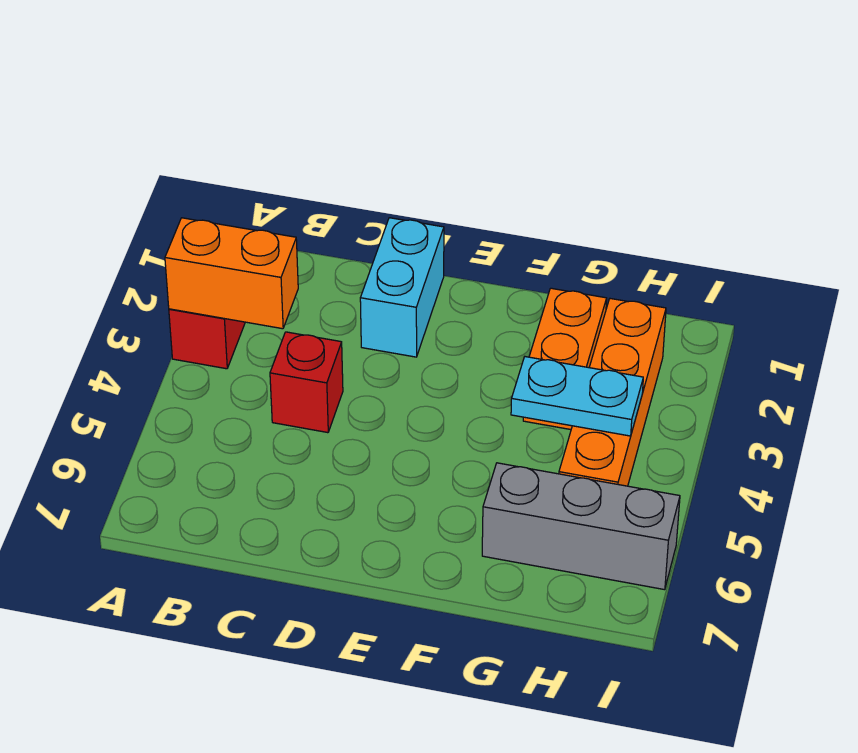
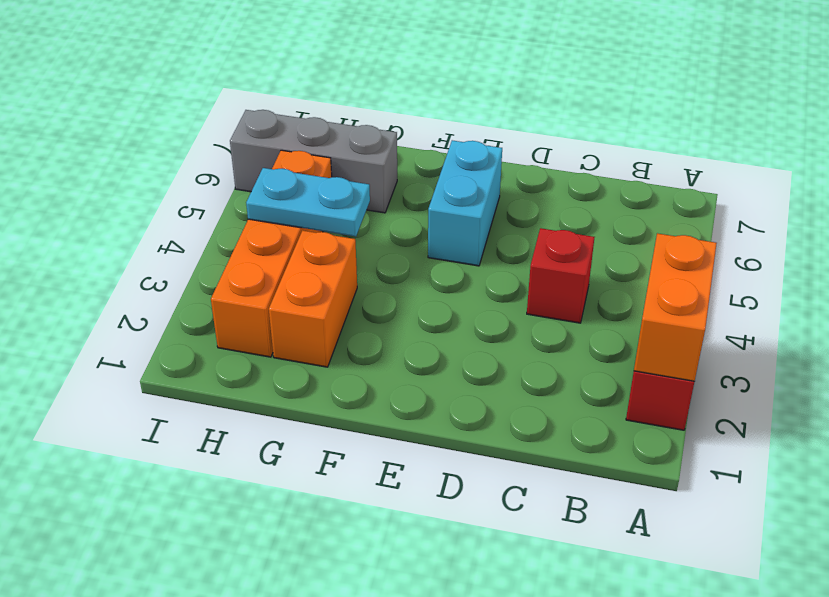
orange 1x2 brick [165,218,298,329] -> orange 1x2 brick turned to [634,233,717,381]
cyan 1x2 brick [360,218,444,357] -> cyan 1x2 brick moved to [428,140,502,266]

